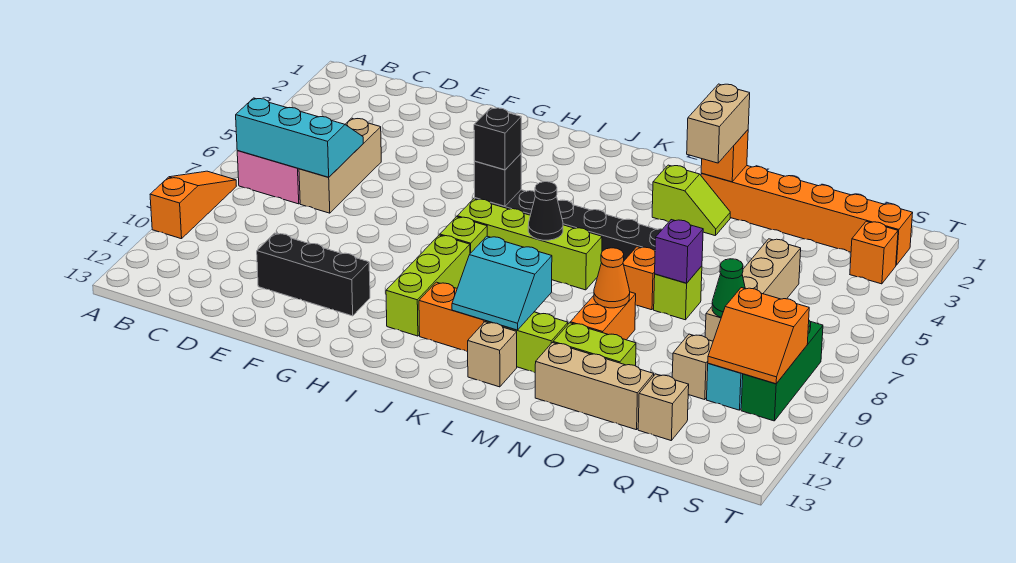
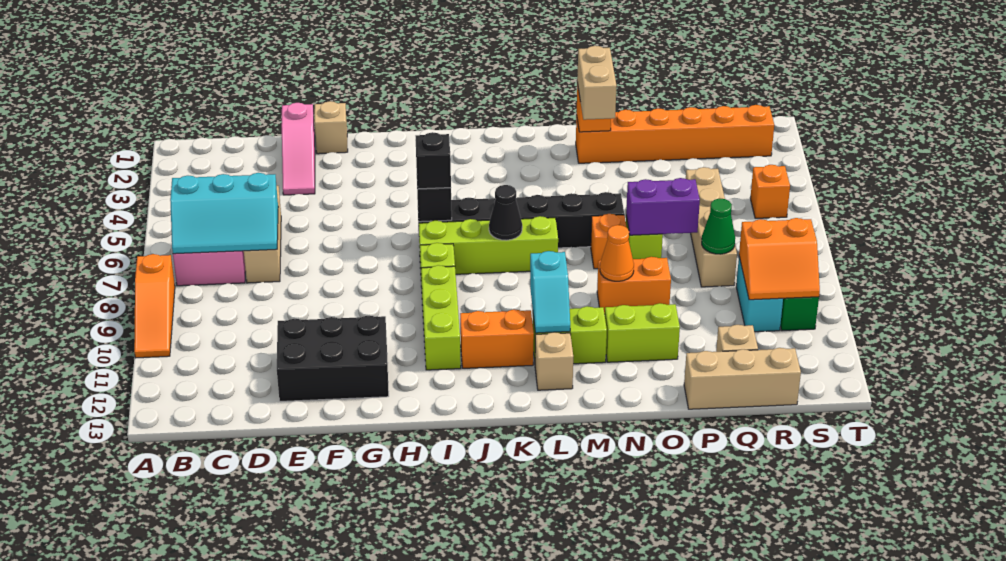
orange 1x3 slope [150,171,236,239] -> orange 1x3 slope turned to [134,254,175,358]
cyan 2x3 slope [236,98,363,177] -> cyan 2x3 slope turned to [170,173,278,254]
none -> pink 1x3 slope [282,103,315,195]
black 1x3 brick [257,233,370,316] -> black 2x3 brick [277,316,389,401]
cyan 2x2 slope [452,236,552,330] -> cyan 1x2 slope [530,251,570,333]
lime 1x2 slope [652,165,730,236] -> none
orange 1x2 brick [570,292,636,340] -> orange 1x2 brick turned to [597,257,671,314]
tan 1x3 brick [535,343,654,430] -> tan 1x3 brick moved to [684,348,801,409]
purple 1x1 brick [655,220,703,283] -> purple 1x2 brick [626,178,700,235]
tan 1x1 brick [672,334,713,400] -> tan 1x1 brick moved to [314,101,348,154]
orange 1x1 brick [850,221,898,284] -> orange 1x1 brick moved to [750,165,790,218]

